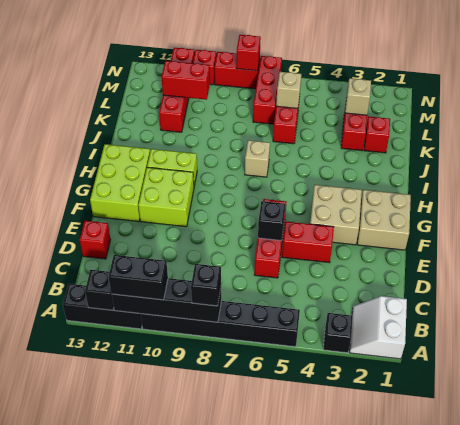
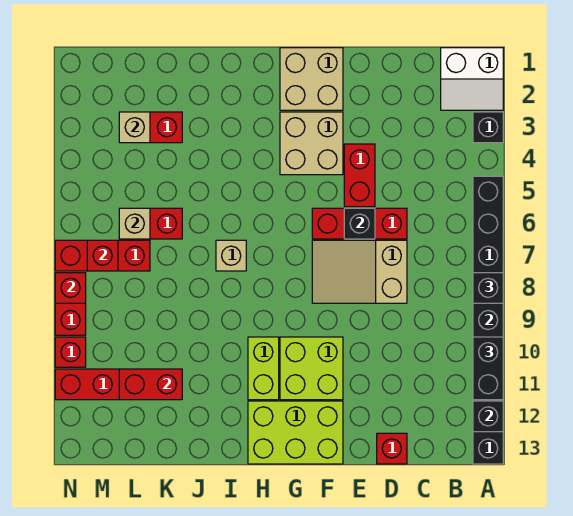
none -> tan 2x3 slope [312,240,407,303]
red 1x1 brick [364,116,390,153] -> red 1x1 brick moved to [87,240,118,271]
red 1x2 brick [162,61,210,100] -> red 1x2 brick turned to [119,369,182,400]

